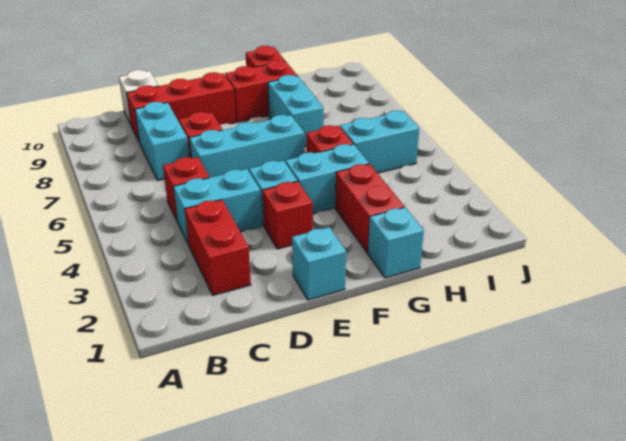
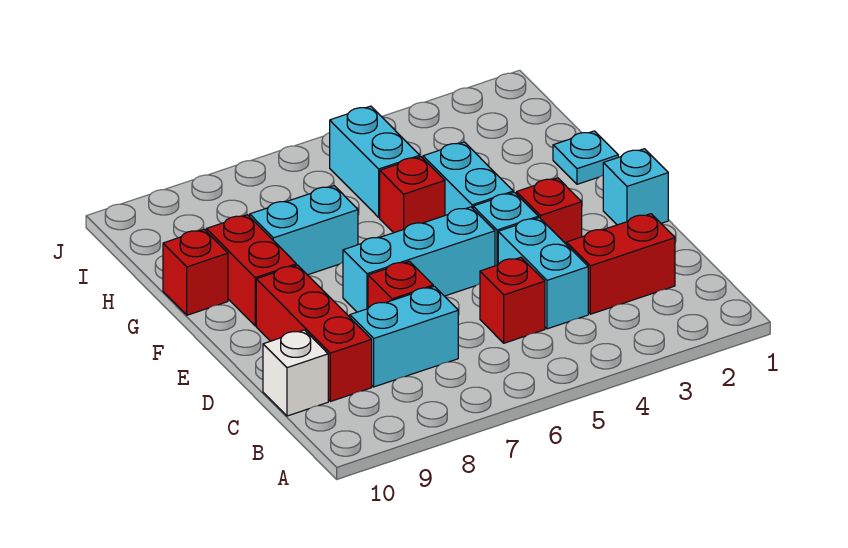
cyan 1x3 brick [189,115,304,178] -> cyan 1x3 brick turned to [343,207,495,312]
cyan 1x1 brick [368,207,424,278] -> cyan 1x1 plate [553,131,618,184]
red 1x2 brick [335,164,404,253] -> none

